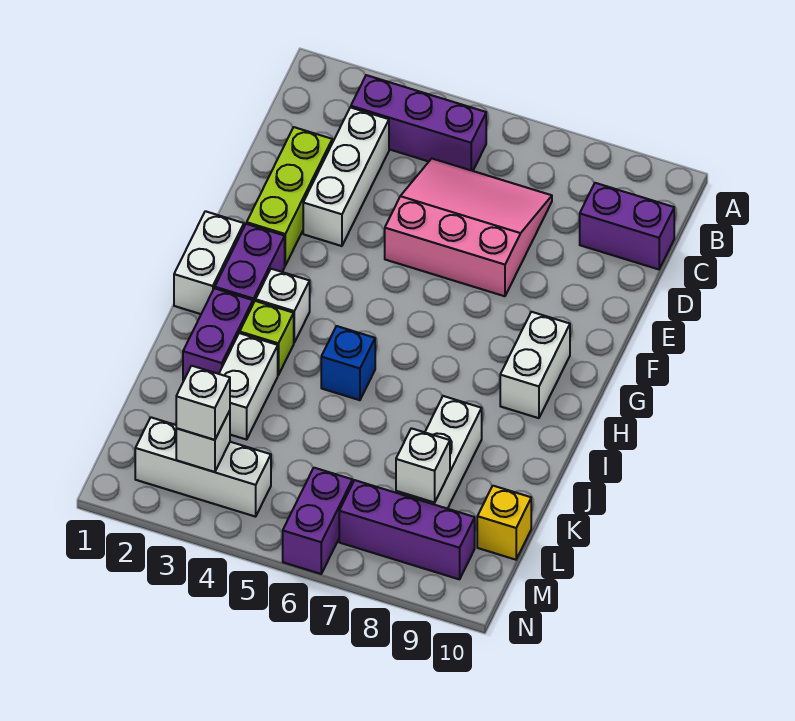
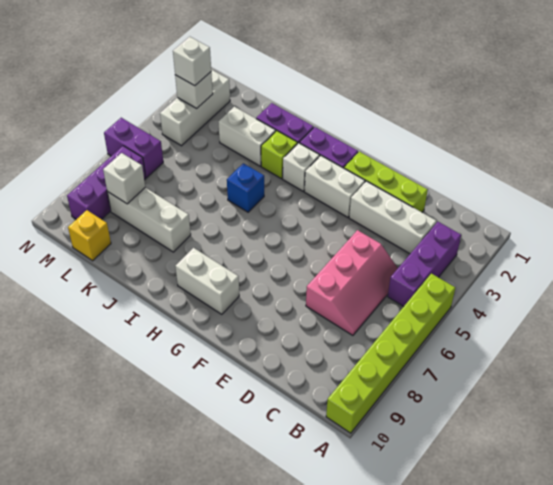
none -> lime 1x6 brick [326,273,455,433]
pink 3x3 slope [385,159,552,296] -> pink 2x3 slope [306,230,398,335]
purple 1x2 brick [580,183,674,269] -> none
white 1x2 brick [174,211,244,314] -> white 1x2 brick moved to [304,156,365,217]

